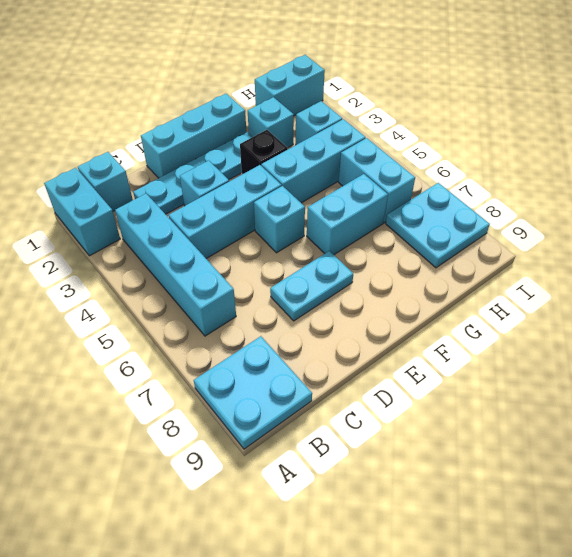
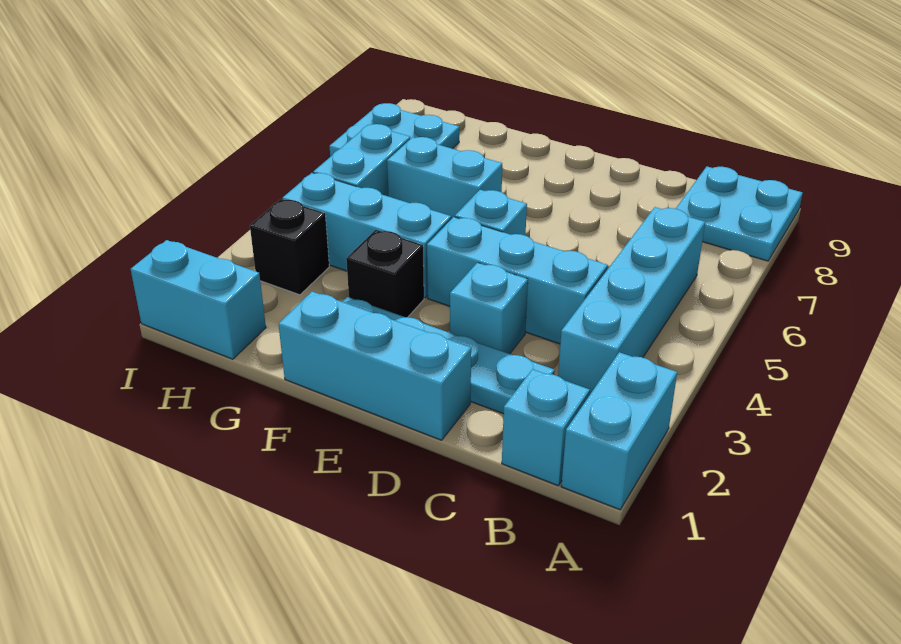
cyan 1x2 plate [270,251,353,321] -> none
cyan 1x1 brick [248,97,294,148] -> none
cyan 1x1 brick [296,101,342,145] -> black 1x1 brick [250,199,329,295]

